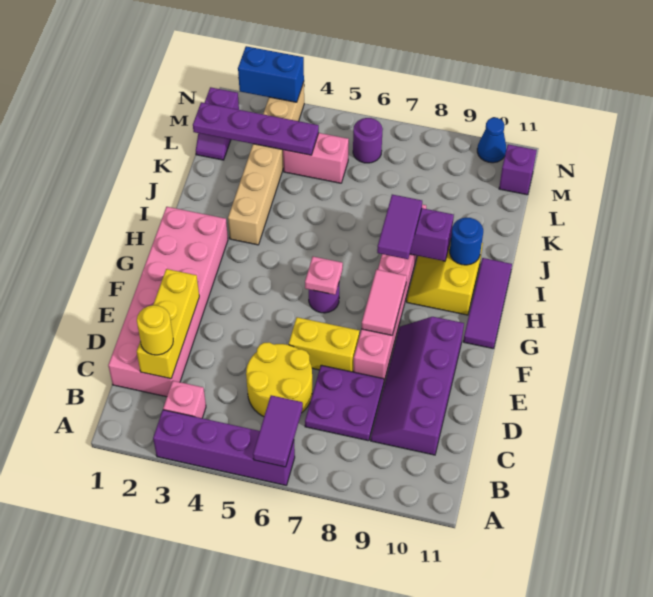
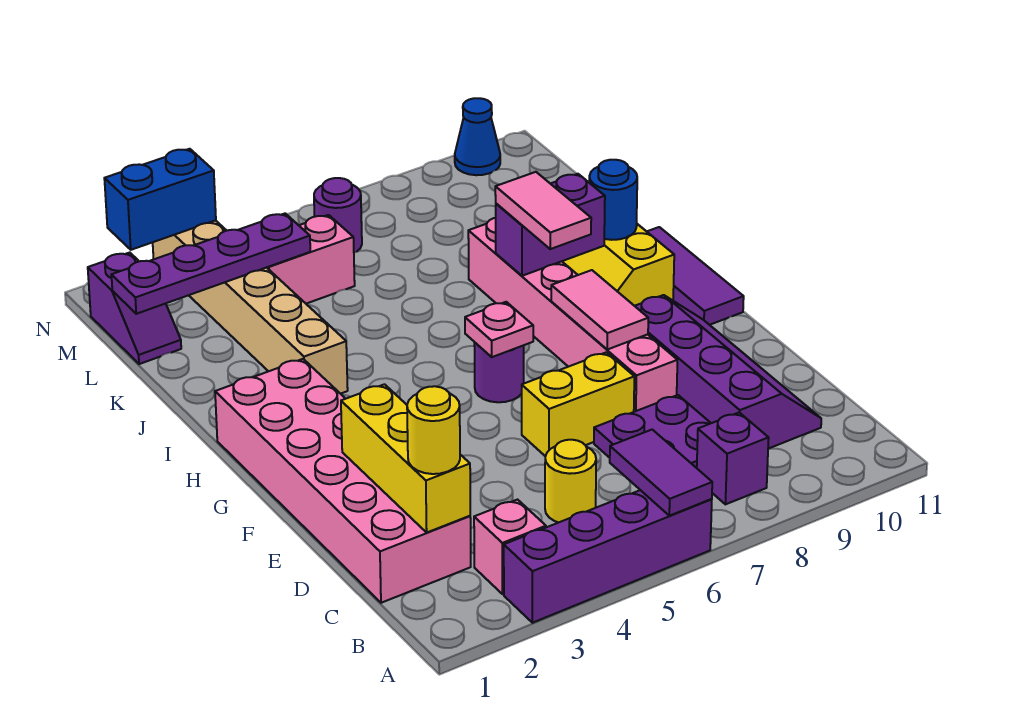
yellow 2x2 round brick [246,342,312,417] -> yellow 1x1 round brick [545,440,596,523]
purple 2x4 slope [371,317,464,455] -> purple 2x4 slope turned to [635,295,821,449]
purple 1x2 tile [377,195,422,259] -> pink 1x2 tile [495,172,591,249]
purple 1x1 brick [499,144,537,195] -> purple 1x1 brick moved to [697,413,769,504]

